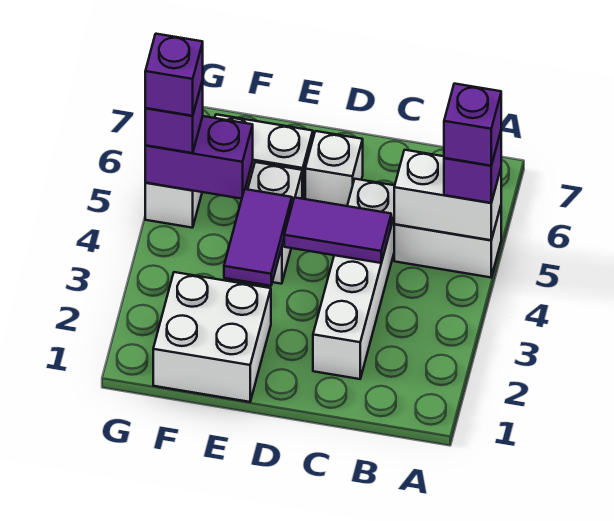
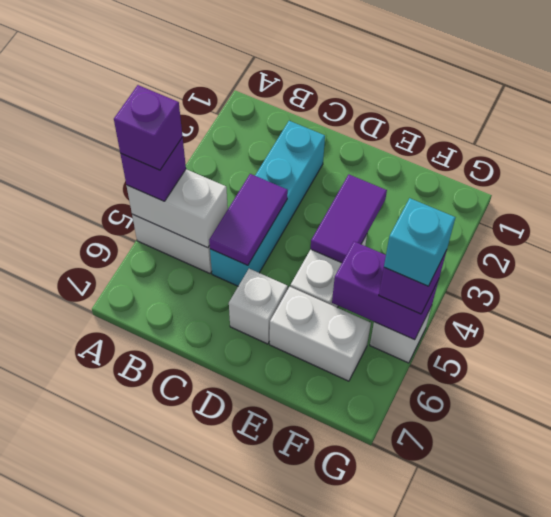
white 1x4 brick [313,179,395,379] -> cyan 1x4 brick [210,121,325,286]
purple 1x2 tile [284,197,391,263] -> purple 1x2 tile turned to [209,174,288,265]
white 2x2 brick [153,272,271,402] -> none
purple 1x1 brick [145,34,203,116] -> cyan 1x1 brick [384,198,456,286]

